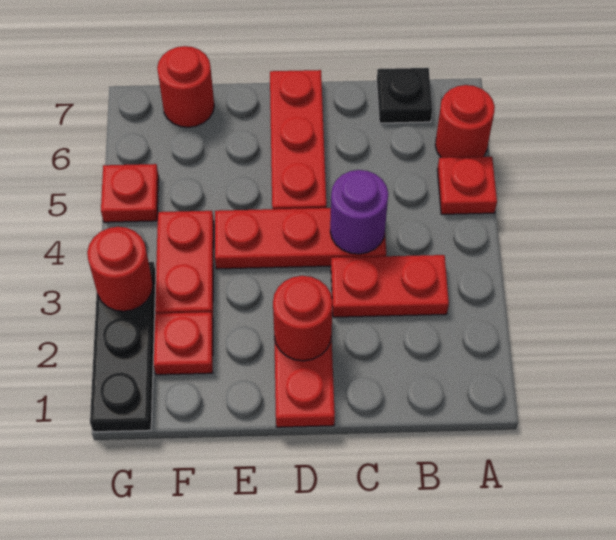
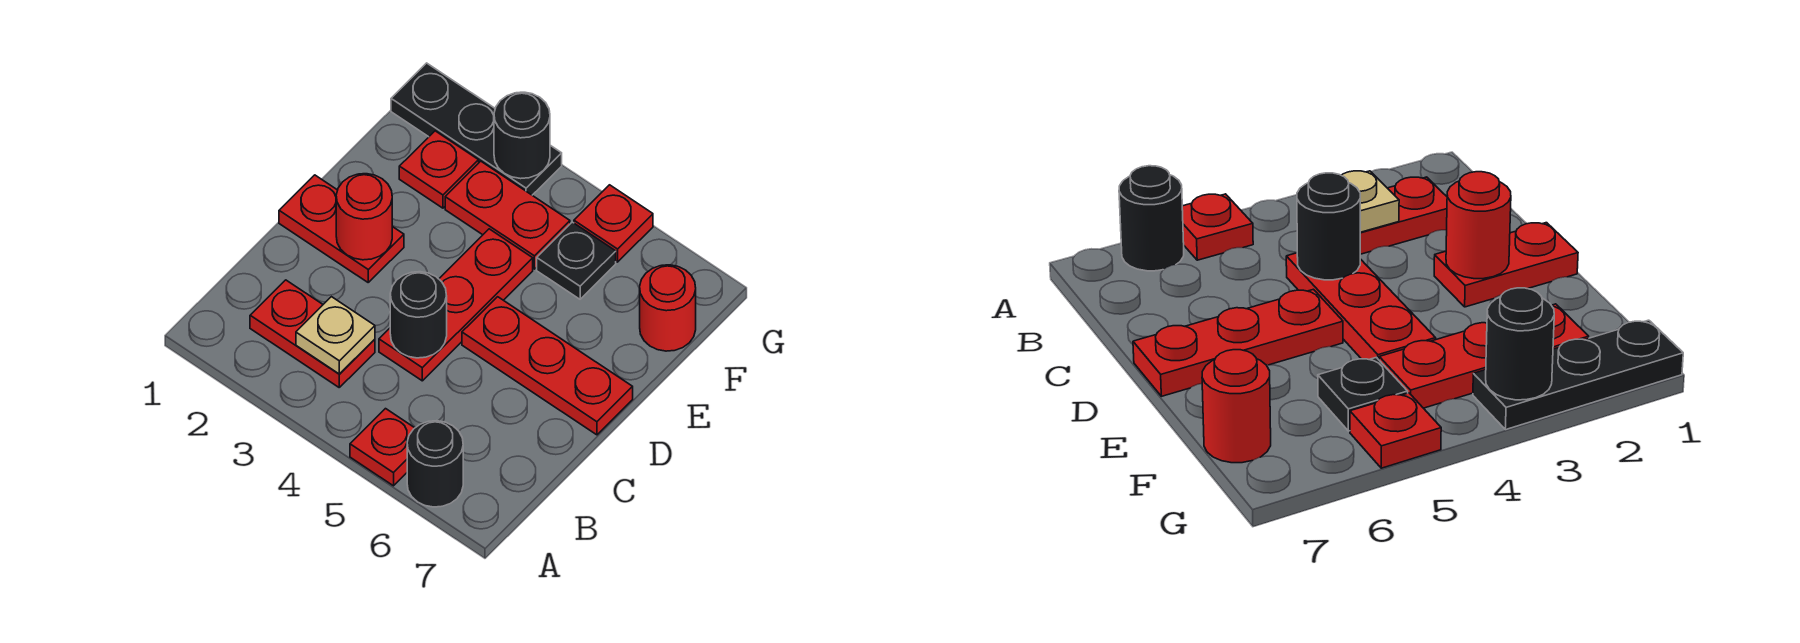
red 1x1 round brick [435,85,495,158] -> black 1x1 round brick [407,421,463,507]
red 1x2 plate [331,255,449,317] -> red 1x2 plate turned to [250,280,375,387]
none -> tan 1x1 plate [296,297,375,374]
black 1x1 plate [377,68,432,123] -> black 1x1 plate moved to [537,222,616,299]
purple 1x1 round brick [330,170,388,254] -> black 1x1 round brick [390,272,447,358]
red 1x1 round brick [87,227,153,311] -> black 1x1 round brick [494,92,550,179]

